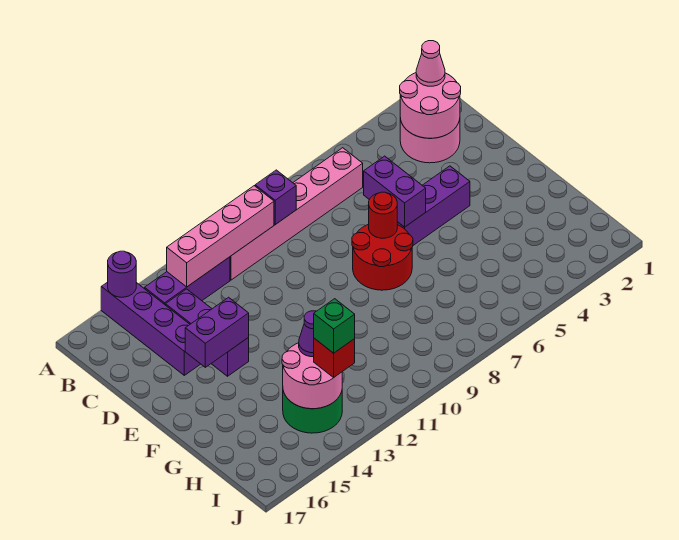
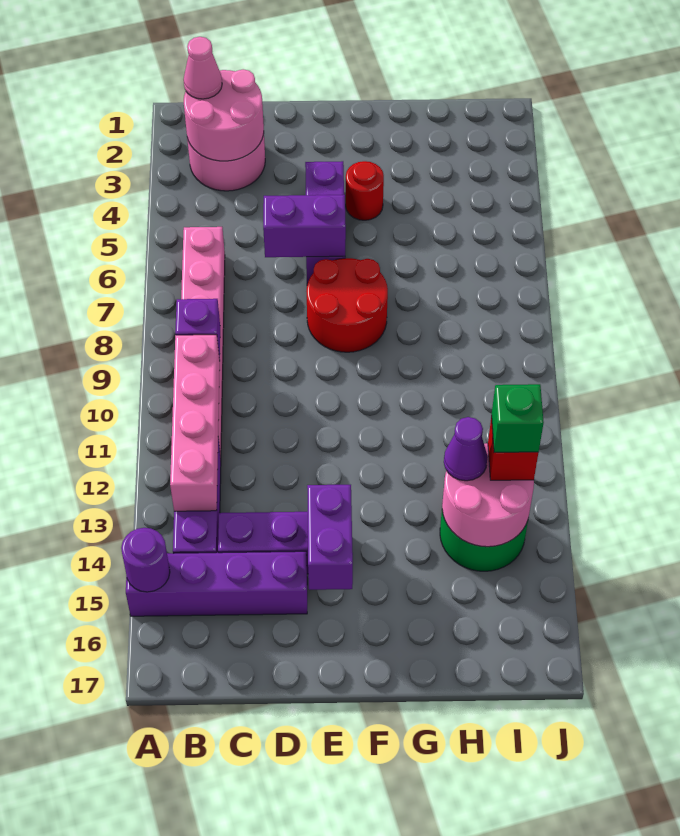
red 1x1 round brick [369,192,397,238] -> red 1x1 round brick moved to [346,161,384,220]

